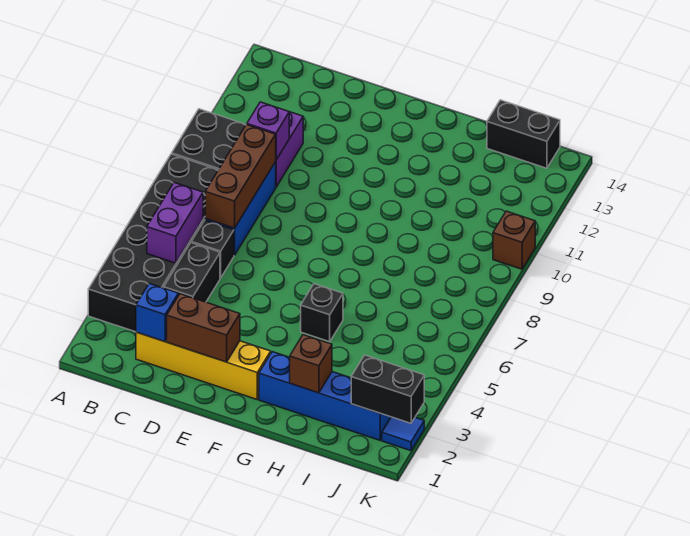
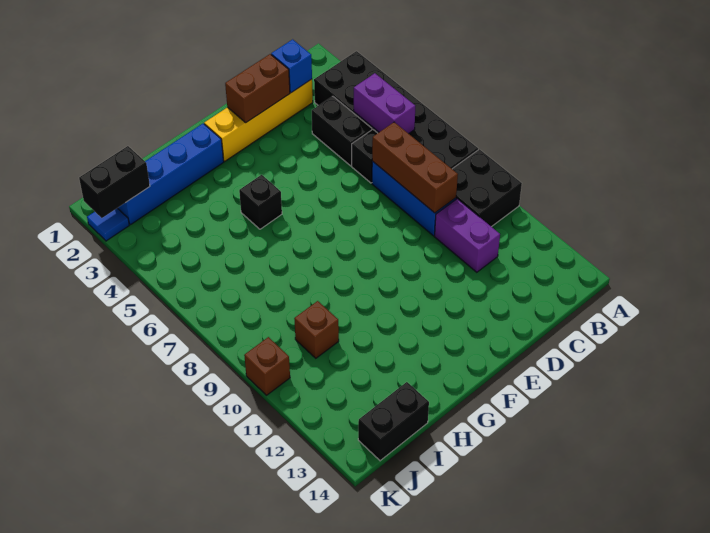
purple 1x1 brick [247,102,289,160] -> none
brown 1x1 brick [290,335,332,393] -> brown 1x1 brick moved to [294,301,339,358]

